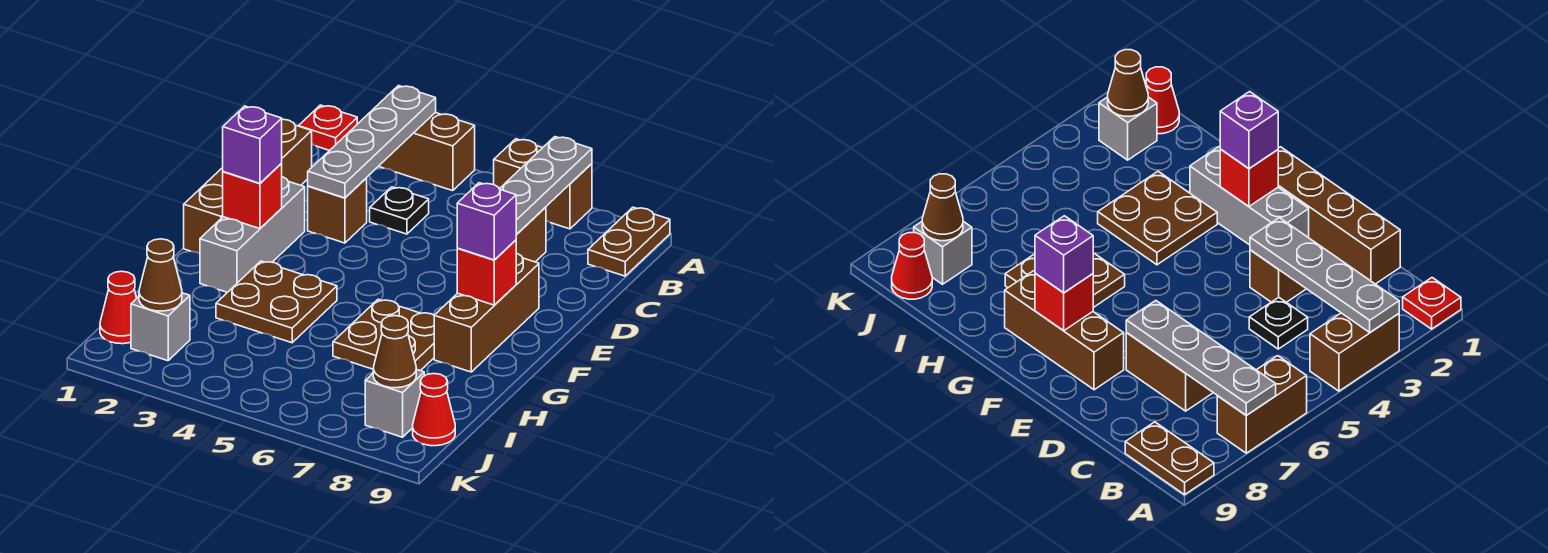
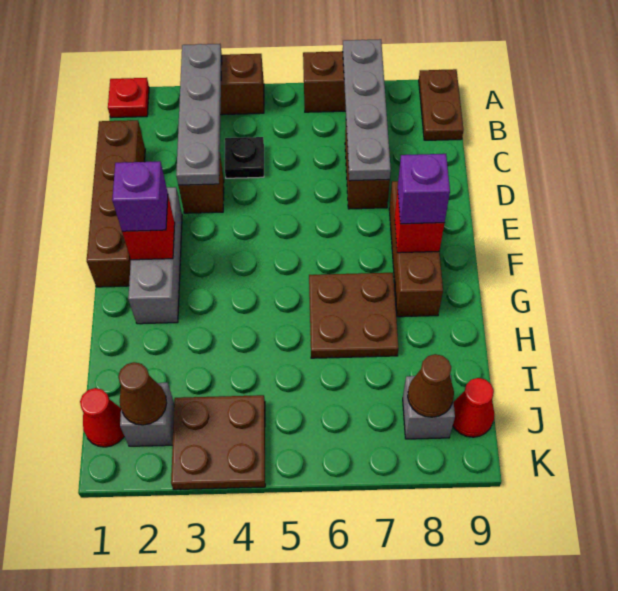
brown 2x2 plate [216,261,337,343] -> brown 2x2 plate moved to [171,395,265,490]

